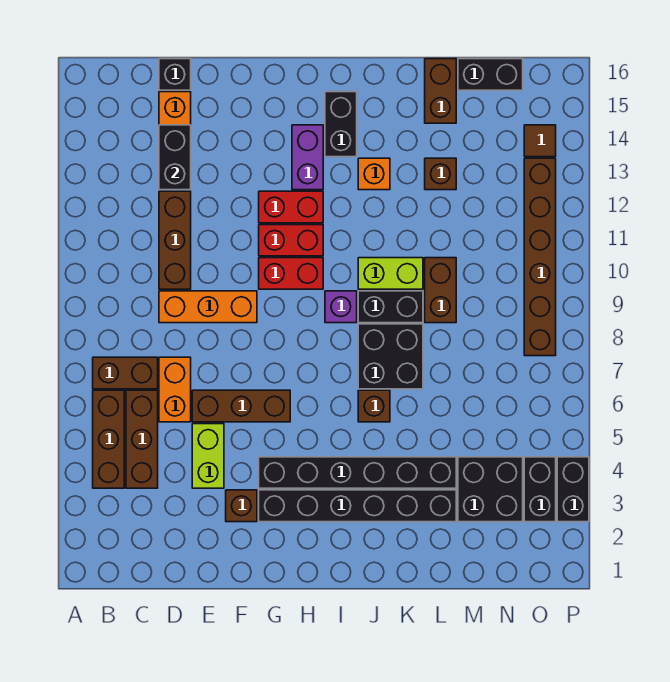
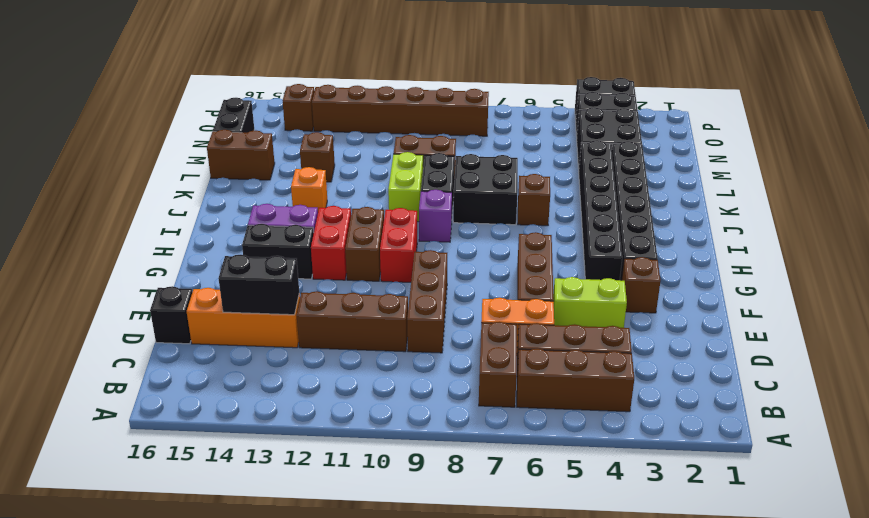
orange 1x3 brick [159,291,257,323] -> brown 1x3 brick [407,250,447,353]
red 1x2 brick [259,225,323,256] -> brown 1x2 brick [345,207,384,281]
black 1x2 brick [325,92,357,157] -> black 1x2 brick moved to [242,224,314,279]
brown 1x1 tile [524,125,556,157] -> brown 1x1 brick [283,84,314,131]

